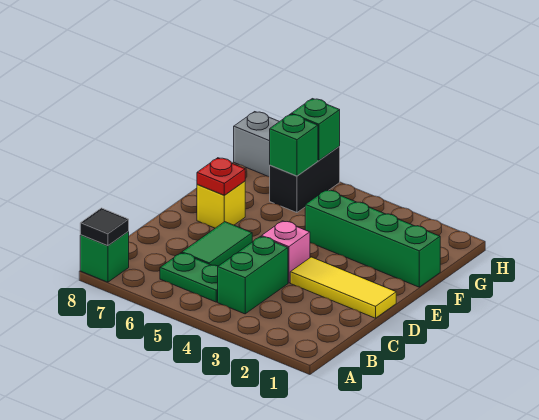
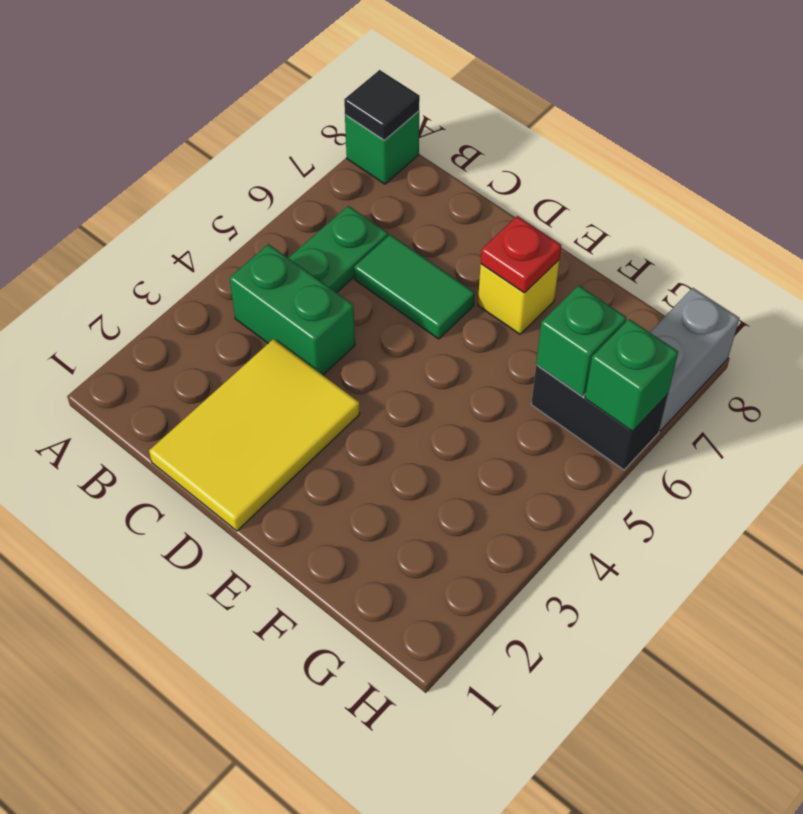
yellow 1x3 tile [290,257,396,318] -> yellow 2x3 tile [149,339,360,531]
pink 1x1 brick [262,221,310,283] -> none
green 1x4 brick [305,190,440,287] -> none

